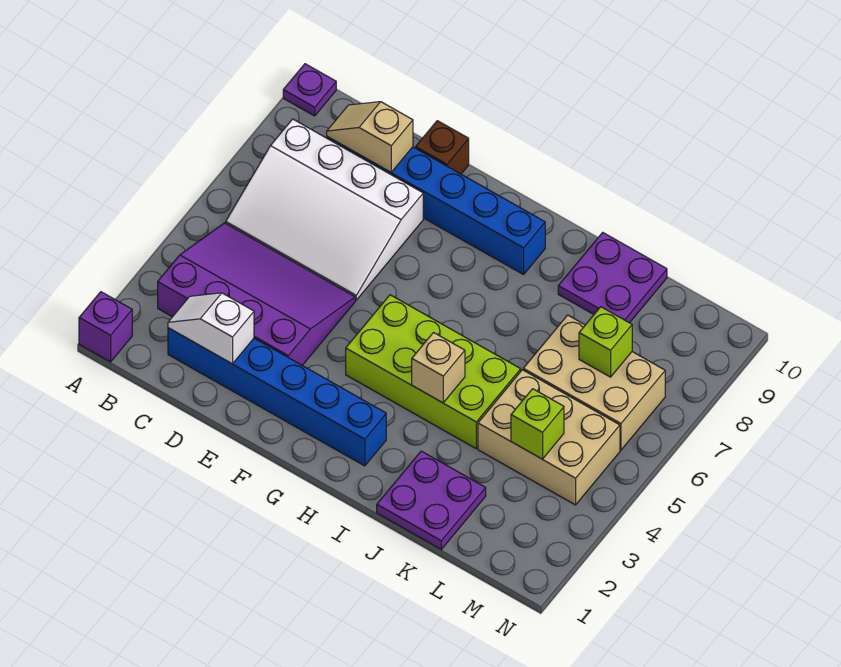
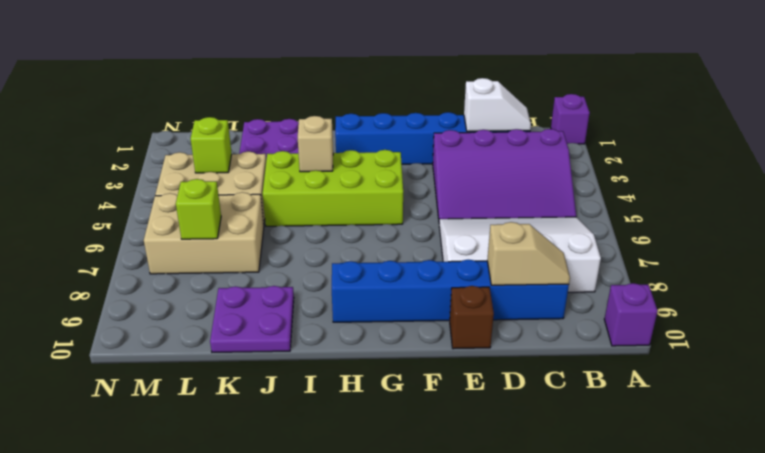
purple 1x1 plate [283,64,336,116] -> purple 1x1 brick [604,283,658,346]

